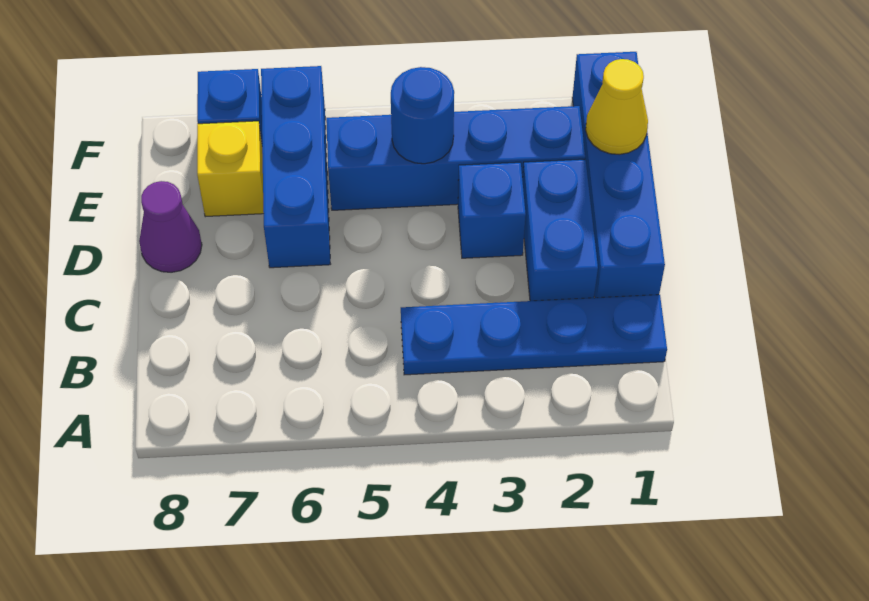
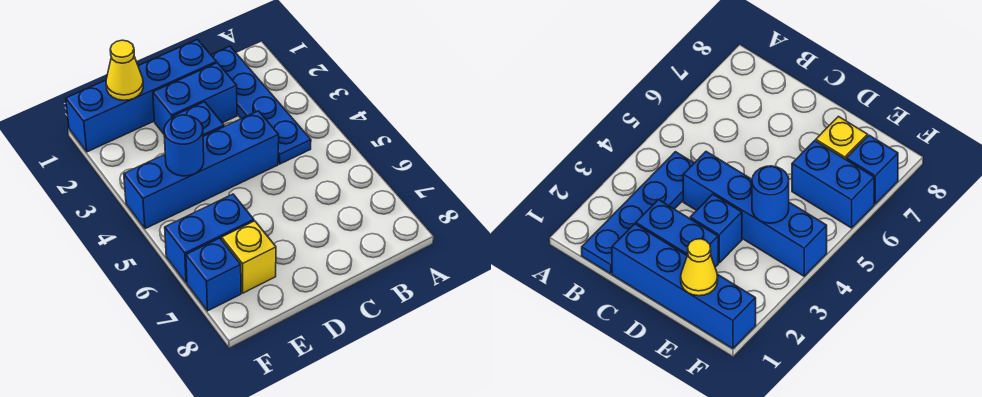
blue 1x3 brick [261,66,330,268] -> blue 1x2 brick [165,194,254,283]
purple 1x1 cone [139,181,202,272] -> none
blue 1x4 brick [326,106,585,210] -> blue 1x4 brick turned to [124,111,279,229]

